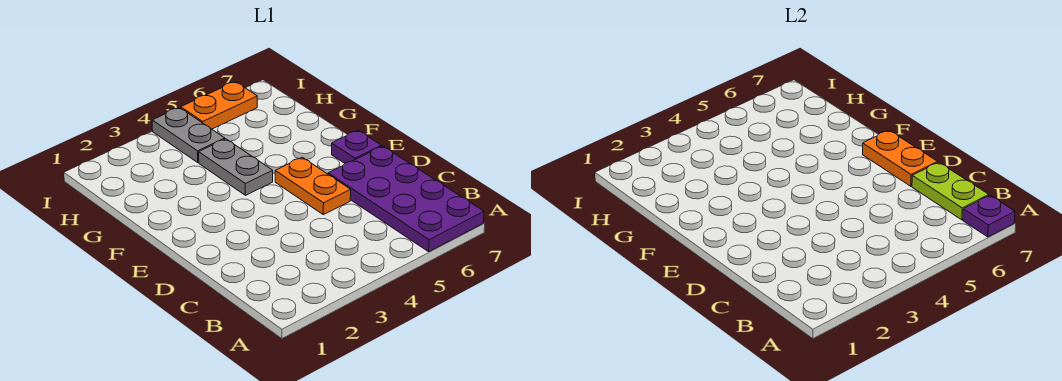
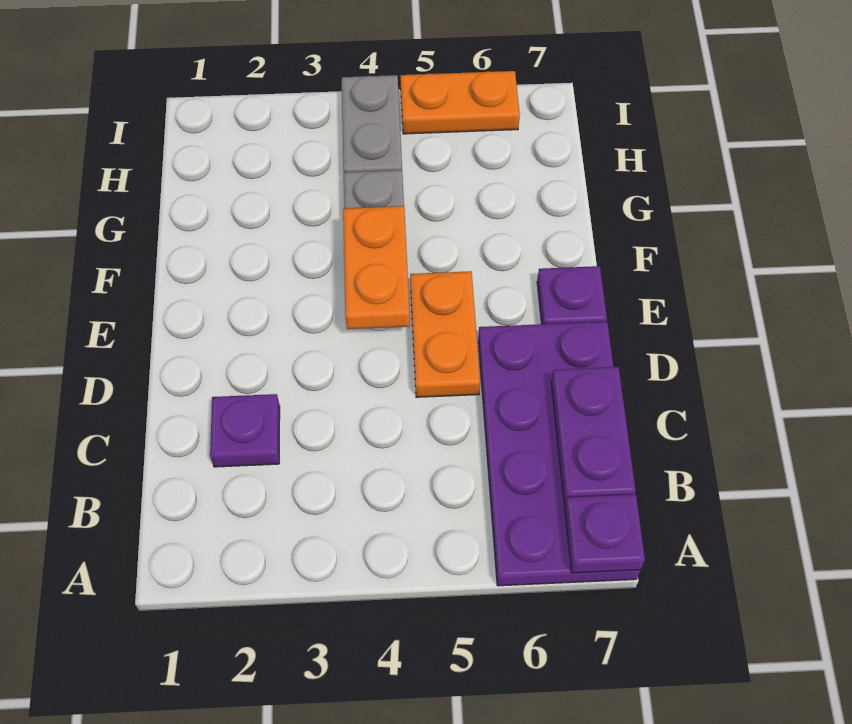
lime 1x2 plate [912,162,989,220] -> purple 1x2 plate [551,367,636,505]
none -> purple 1x1 plate [210,394,280,467]
orange 1x2 plate [863,130,938,186] -> orange 1x2 plate moved to [343,206,410,329]

